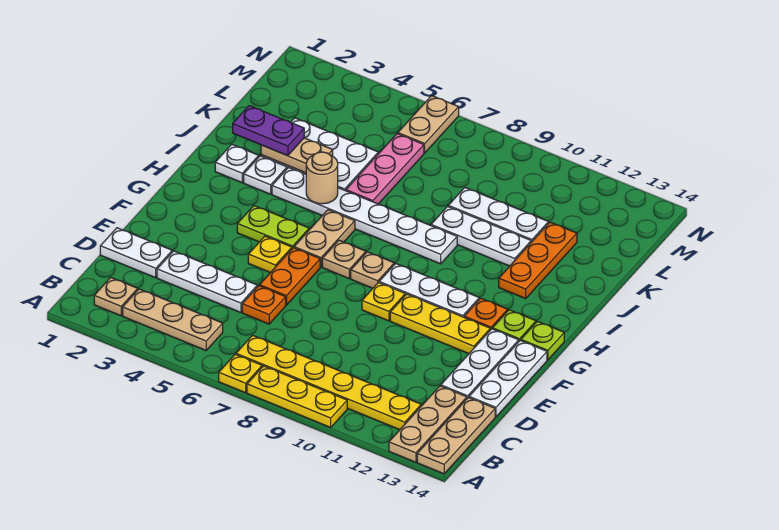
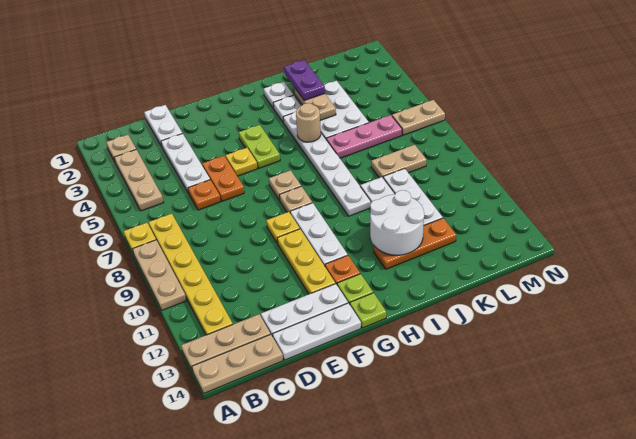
yellow 1x3 plate [247,366,347,427] -> tan 1x3 plate [133,240,186,310]
orange 1x2 plate [260,248,320,305] -> orange 1x2 plate turned to [202,156,244,201]
tan 1x2 plate [294,210,355,267] -> tan 1x2 plate moved to [371,145,427,178]
none -> white 2x2 round brick [370,190,424,255]

